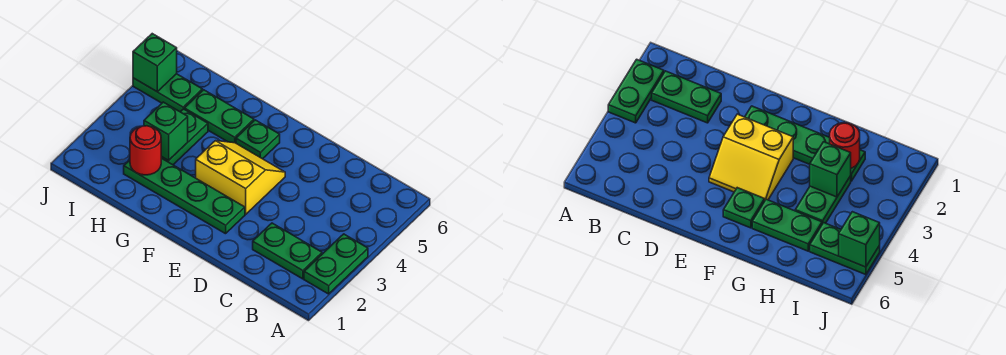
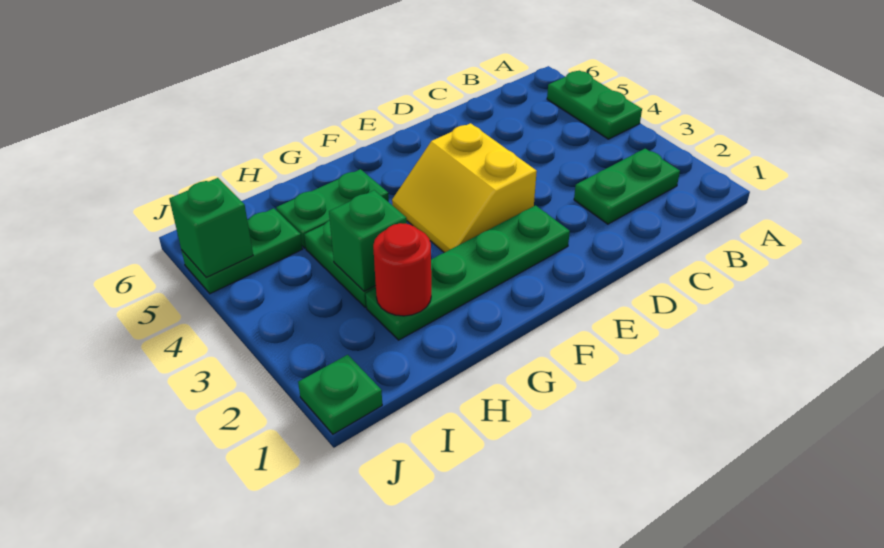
green 1x2 plate [304,234,368,294] -> green 1x2 plate moved to [547,71,642,139]
yellow 2x2 slope [196,141,285,214] -> yellow 2x2 slope turned to [392,123,537,253]
green 1x1 plate [236,120,280,159] -> green 1x1 plate moved to [298,355,382,434]

